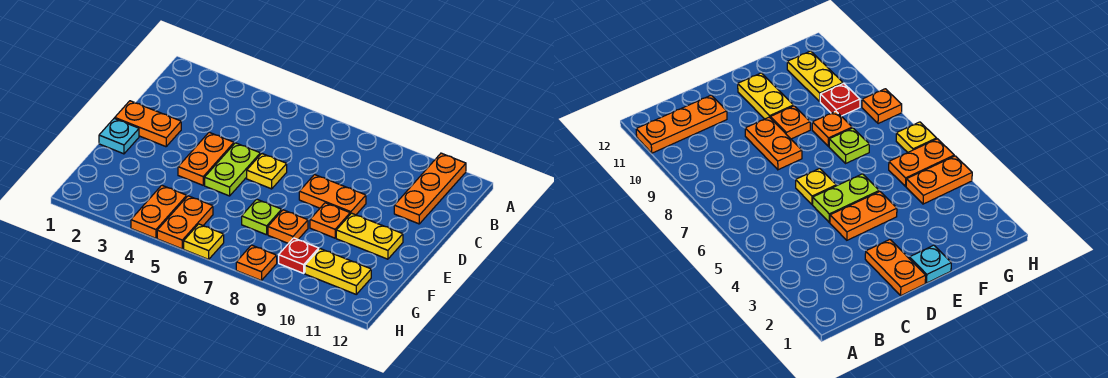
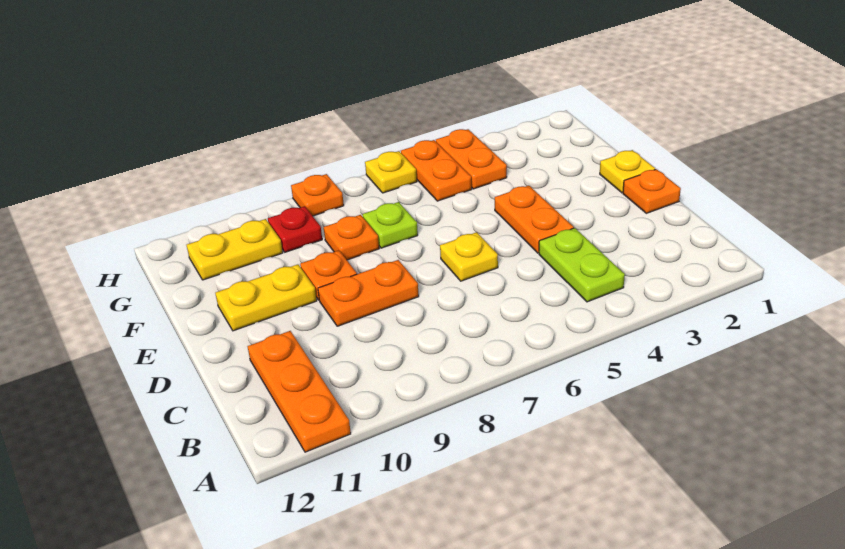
orange 1x2 plate [115,101,181,147] -> orange 1x1 plate [623,169,681,213]
lime 1x2 plate [205,143,260,196] -> lime 1x2 plate moved to [539,228,625,302]
cyan 1x1 plate [99,118,139,154] -> yellow 1x1 plate [600,150,655,193]

